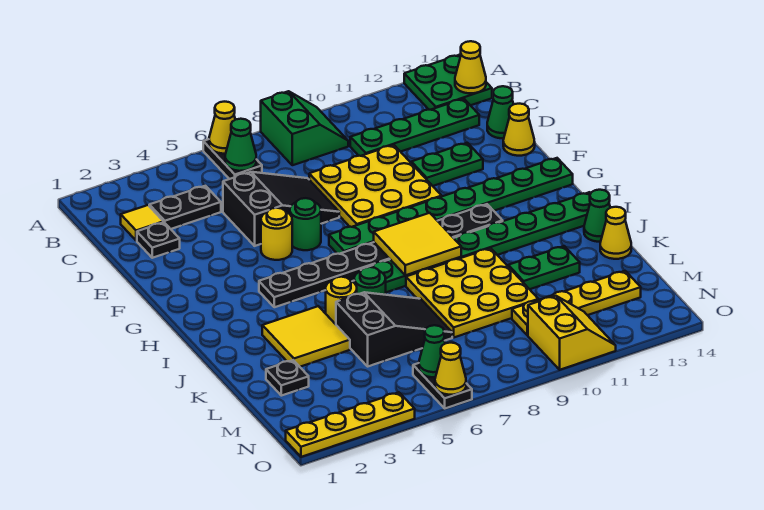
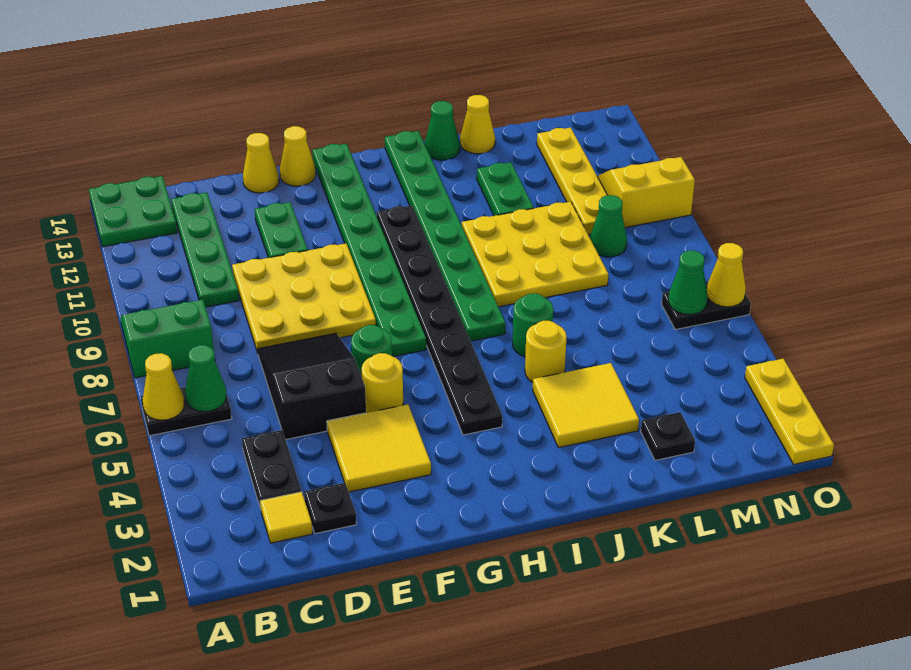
yellow 1x1 cone [455,41,486,93] -> yellow 1x1 cone moved to [280,126,316,186]
green 1x1 cone [487,86,514,138] -> green 1x1 cone moved to [590,195,627,257]
yellow 2x2 tile [374,213,461,275] -> yellow 2x2 tile moved to [327,404,431,492]
black 2x3 slope [336,292,452,366] -> none
yellow 1x4 plate [286,392,415,457] -> yellow 1x3 plate [745,359,834,464]

